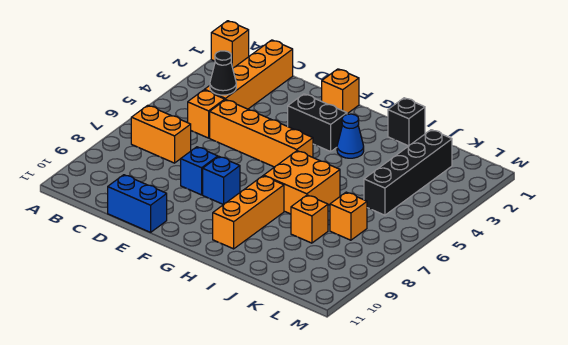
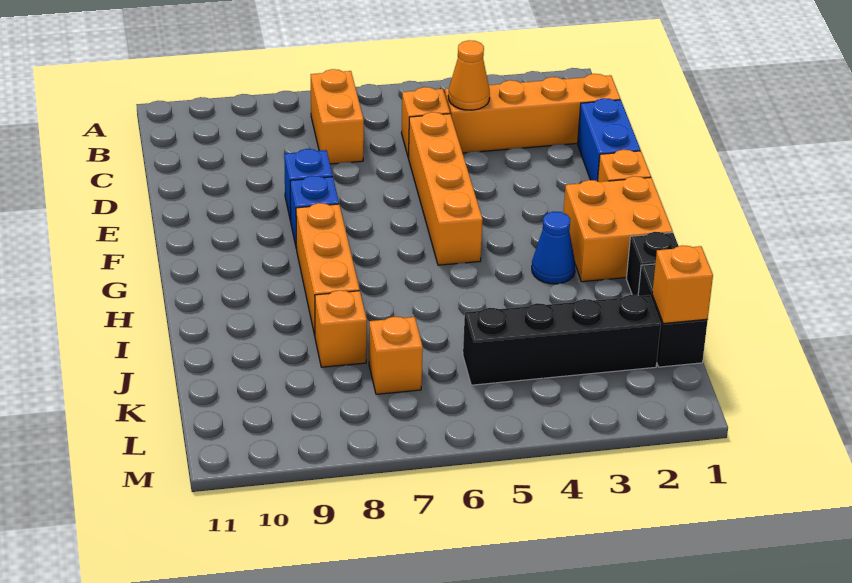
orange 1x1 brick [211,21,249,68] -> orange 1x1 brick moved to [652,245,713,324]
black 1x1 cone [210,51,236,95] -> orange 1x1 cone [448,40,490,110]
blue 1x2 brick [108,175,167,232] -> blue 1x2 brick moved to [578,98,641,181]
black 1x2 brick [288,94,347,152] -> black 1x2 brick moved to [638,264,708,367]
orange 2x2 brick [264,151,340,214] -> orange 2x2 brick moved to [564,176,673,282]
orange 1x3 brick [213,176,284,249] -> orange 1x3 brick turned to [296,203,360,335]

